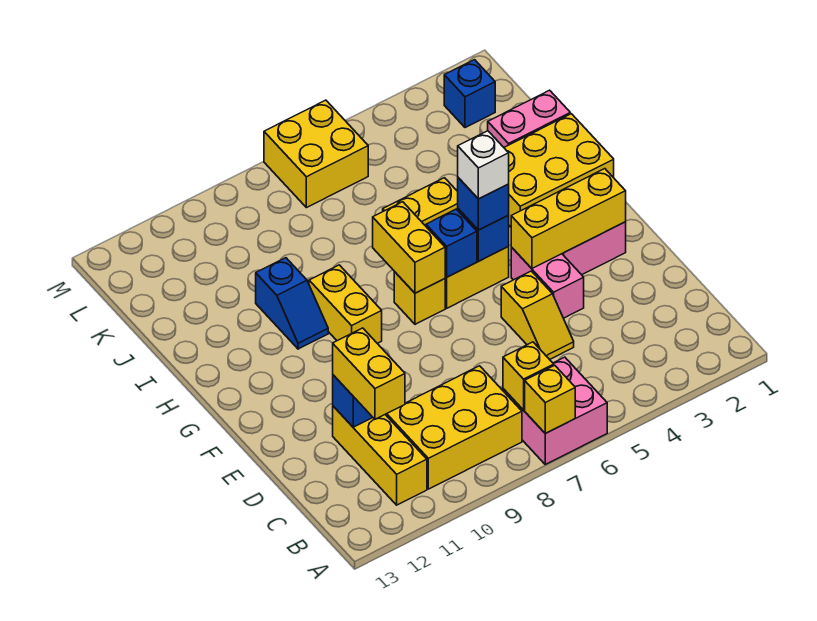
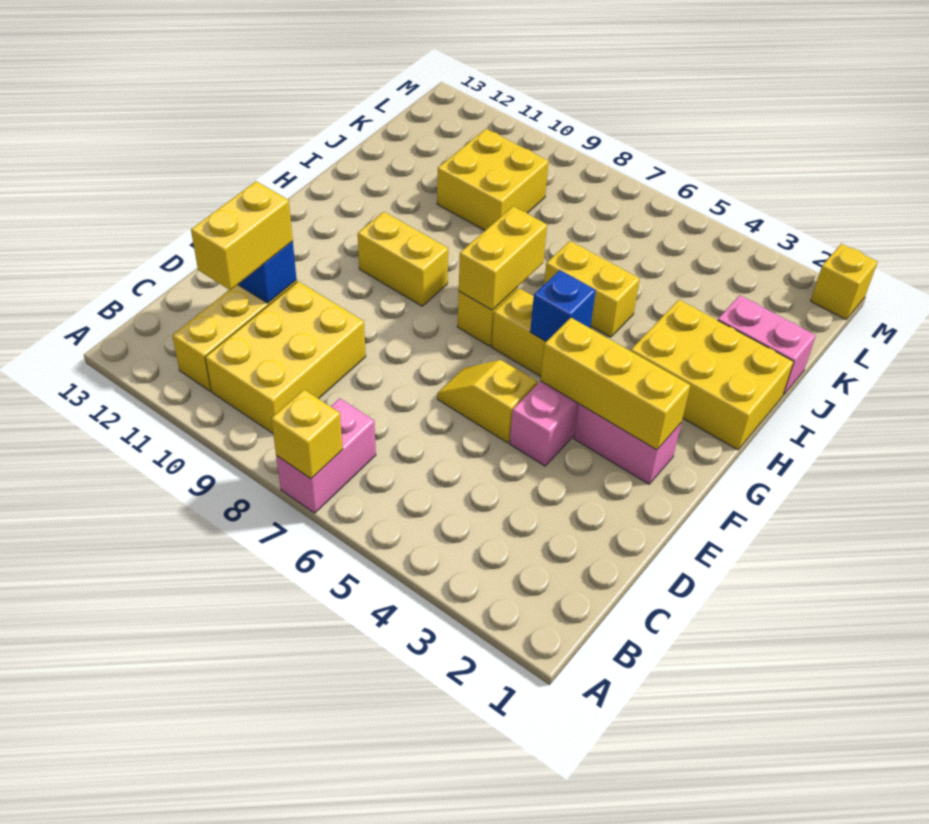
pink 2x2 brick [503,357,607,464] -> pink 1x2 brick [276,398,376,513]
yellow 1x1 brick [503,342,554,410] -> yellow 1x1 brick moved to [811,244,878,319]
yellow 2x3 brick [386,366,522,489] -> yellow 2x3 brick turned to [205,281,366,433]
yellow 1x2 slope [501,271,574,360] -> yellow 1x2 slope turned to [437,360,537,443]
blue 1x1 brick [458,178,509,230] -> none
white 1x1 brick [458,131,509,199] -> none
blue 1x1 brick [426,209,477,277] -> none
yellow 1x2 brick [309,265,382,343] -> yellow 1x2 brick turned to [358,212,448,306]
blue 1x2 slope [256,258,328,349] -> none
blue 1x1 brick [444,60,495,128] -> none
yellow 2x2 brick [264,100,368,208] -> yellow 2x2 brick moved to [437,129,549,230]

